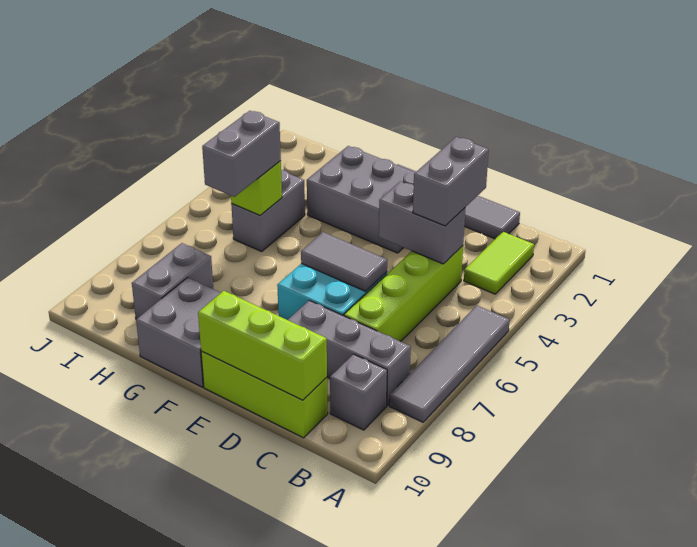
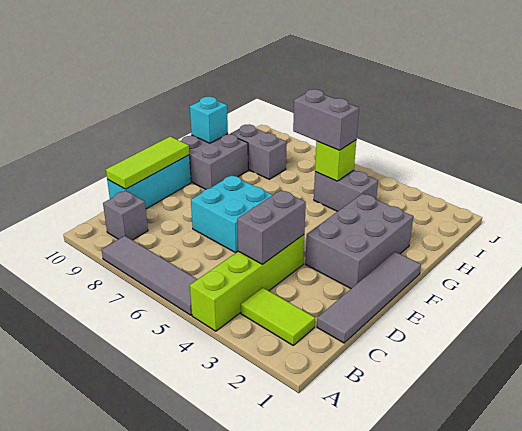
grey 1x3 brick [288,300,411,406] -> none
grey 1x2 brick [413,137,489,226] -> none
lime 1x4 brick [344,246,463,342] -> lime 1x4 brick turned to [190,235,304,331]
lime 1x3 brick [201,351,328,438] -> cyan 1x3 brick [107,155,191,209]
lime 1x3 brick [198,291,327,400] -> lime 1x3 tile [106,137,189,189]
grey 1x2 tile [301,232,387,291] -> none
none -> cyan 1x1 brick [190,97,228,143]

